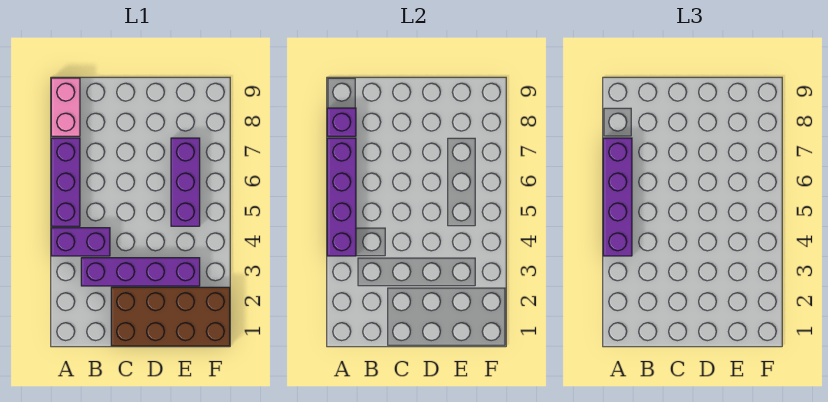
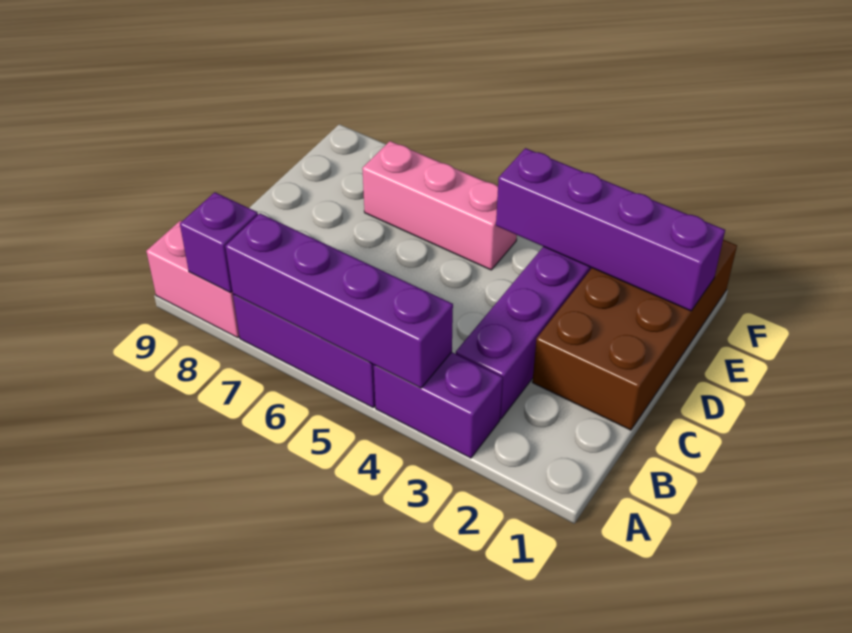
purple 1x2 brick [51,228,110,256] -> purple 1x2 brick turned to [374,352,503,458]
purple 1x4 brick [603,138,632,256] -> purple 1x4 brick moved to [496,148,725,311]
purple 1x3 brick [171,138,200,226] -> pink 1x3 brick [362,141,517,270]

